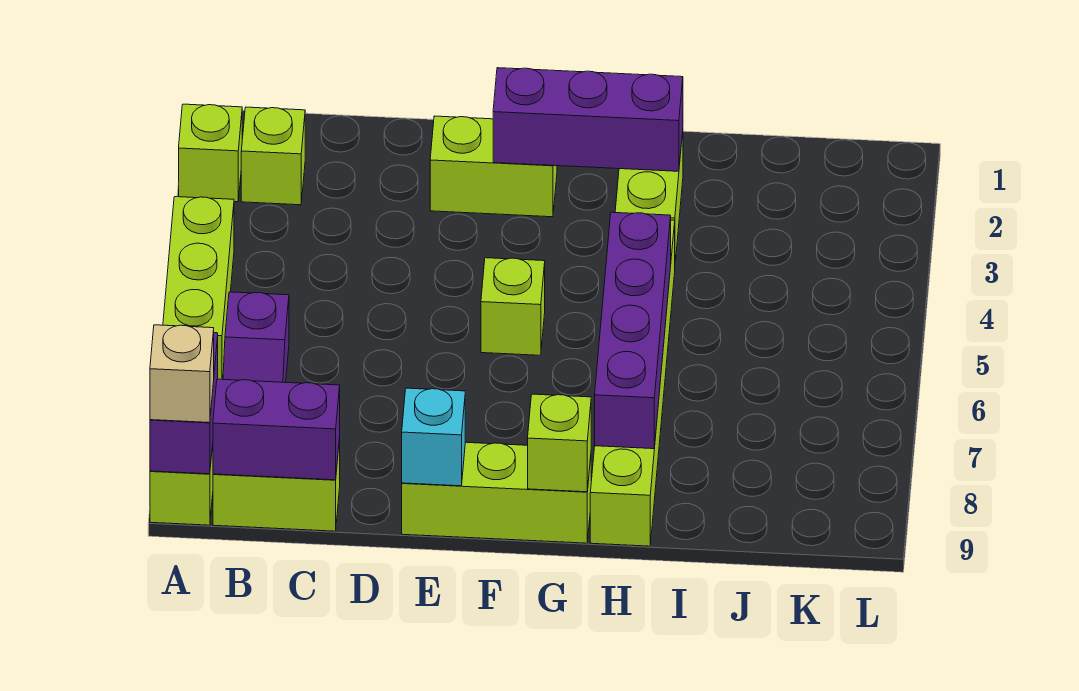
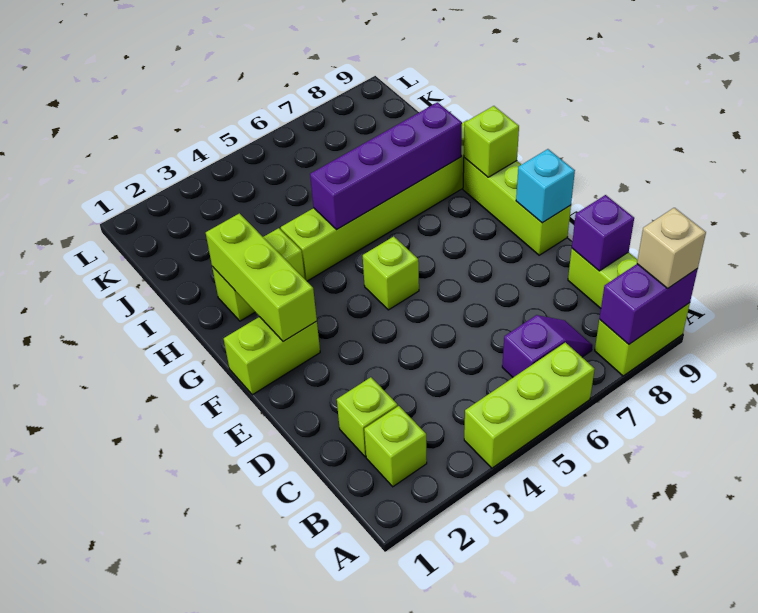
lime 1x1 brick [179,104,242,202] -> lime 1x1 brick moved to [337,377,398,457]
purple 1x2 brick [213,379,340,480] -> purple 1x1 brick [572,195,634,271]
lime 1x2 brick [430,116,557,217] -> lime 1x2 brick turned to [224,317,320,395]
purple 1x3 brick [493,68,683,171] -> lime 1x3 brick [206,213,317,342]

